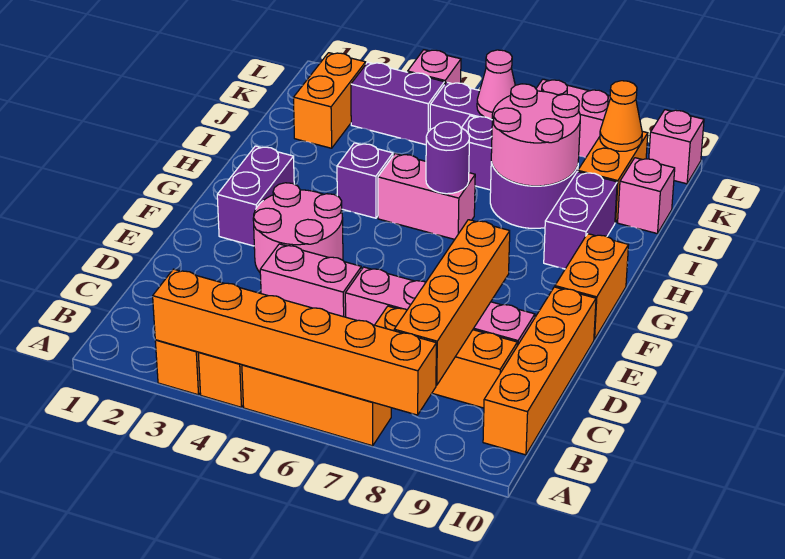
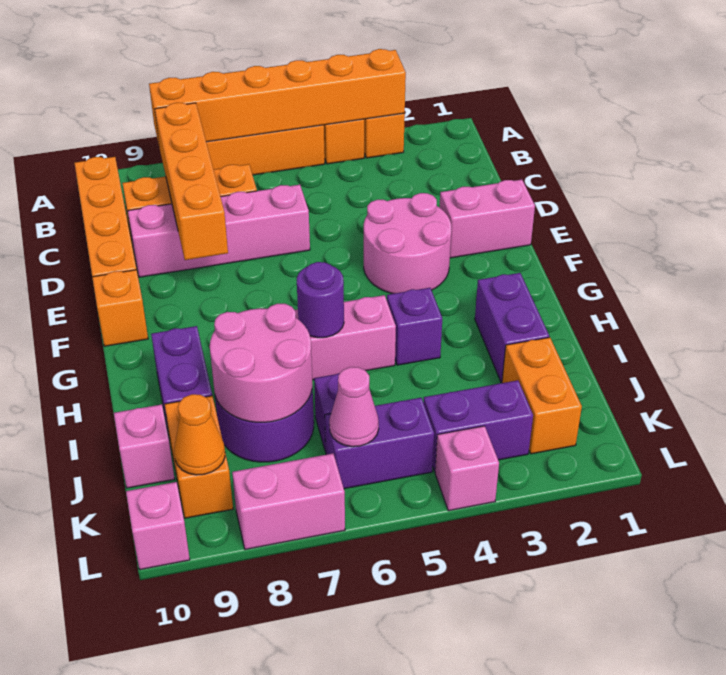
pink 1x2 brick [260,244,362,317] -> pink 1x2 brick moved to [440,180,535,258]
purple 1x2 brick [217,146,294,246] -> purple 1x2 brick moved to [475,273,549,383]
orange 1x2 brick [555,234,628,340] -> orange 1x1 brick [92,270,148,346]

